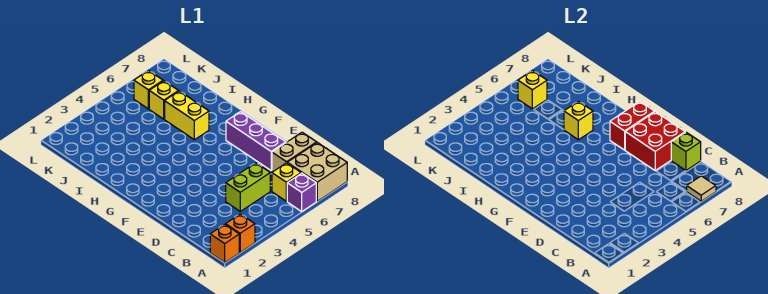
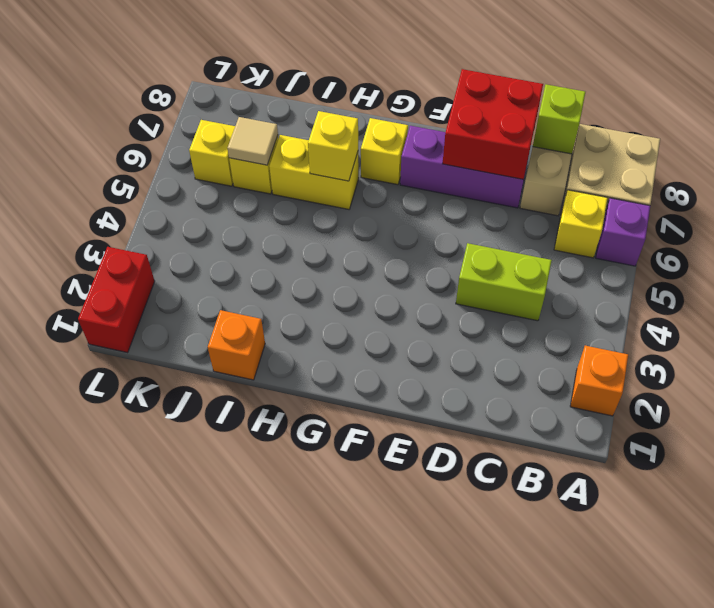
orange 1x1 brick [210,224,239,263] -> orange 1x1 brick moved to [208,310,265,380]
tan 1x1 tile [687,176,716,201] -> tan 1x1 tile moved to [228,117,278,165]
lime 1x2 brick [226,163,270,211] -> lime 1x2 brick turned to [456,243,552,321]
red 1x2 brick [610,102,655,150] -> red 1x2 brick moved to [78,247,155,352]
yellow 1x1 brick [518,71,547,109] -> yellow 1x1 brick moved to [361,118,408,185]

